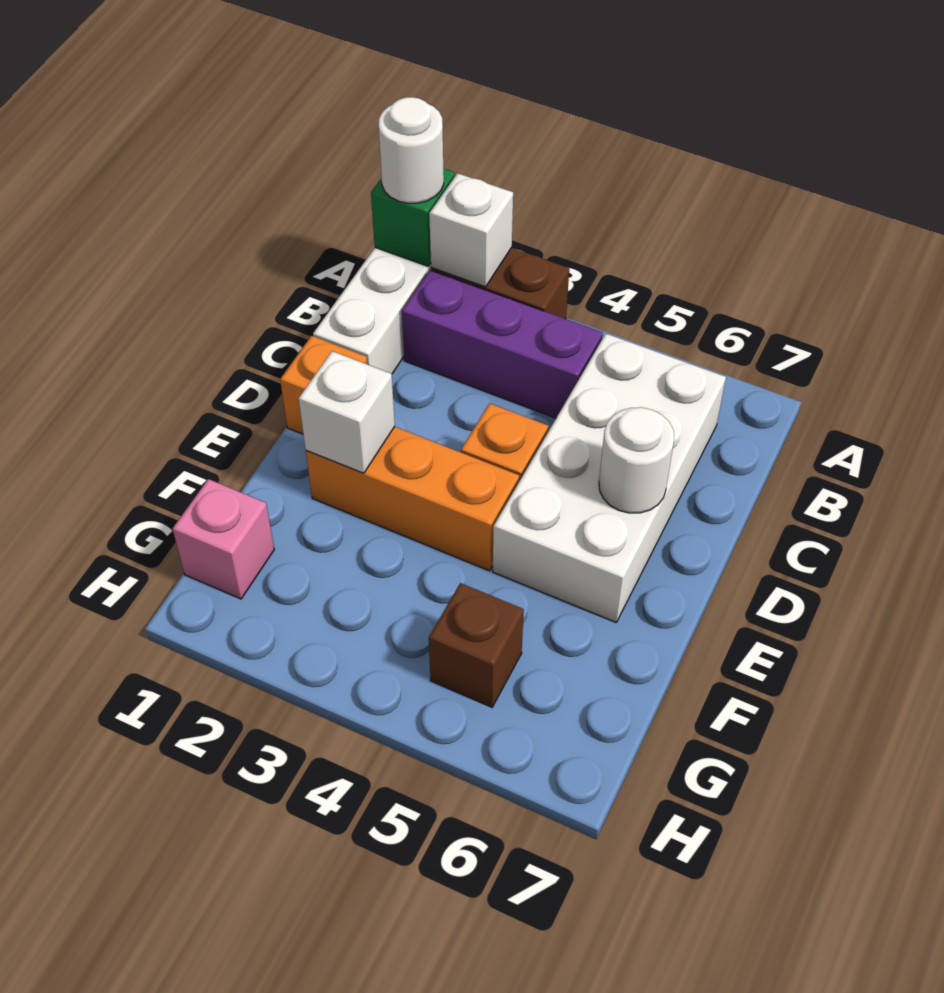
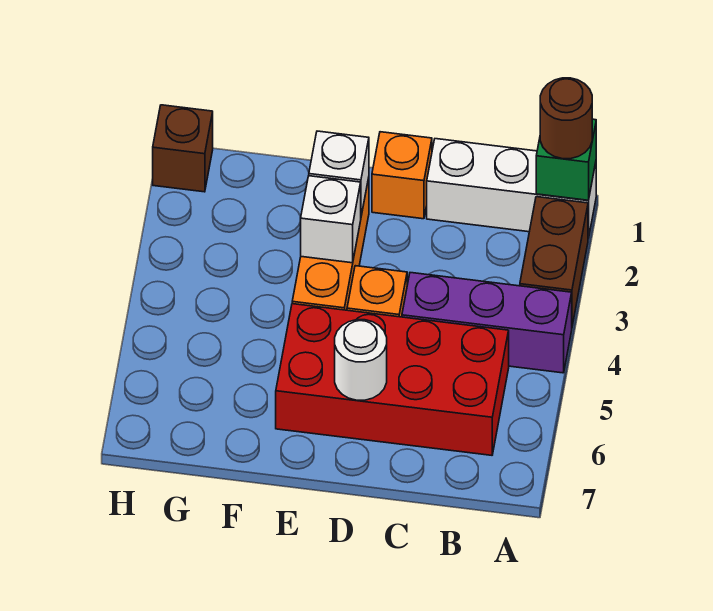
white 1x1 round brick [379,97,444,203] -> brown 1x1 round brick [540,78,592,159]
white 1x1 brick [429,173,513,287] -> white 1x1 brick moved to [301,176,361,263]
purple 1x3 brick [402,270,603,418] -> purple 1x3 brick turned to [402,273,572,373]
white 2x4 brick [493,334,726,622] -> red 2x4 brick [276,304,509,455]
pink 1x1 brick [173,479,274,599] -> none
brown 1x1 brick [429,583,524,707] -> brown 1x1 brick moved to [153,105,213,192]

